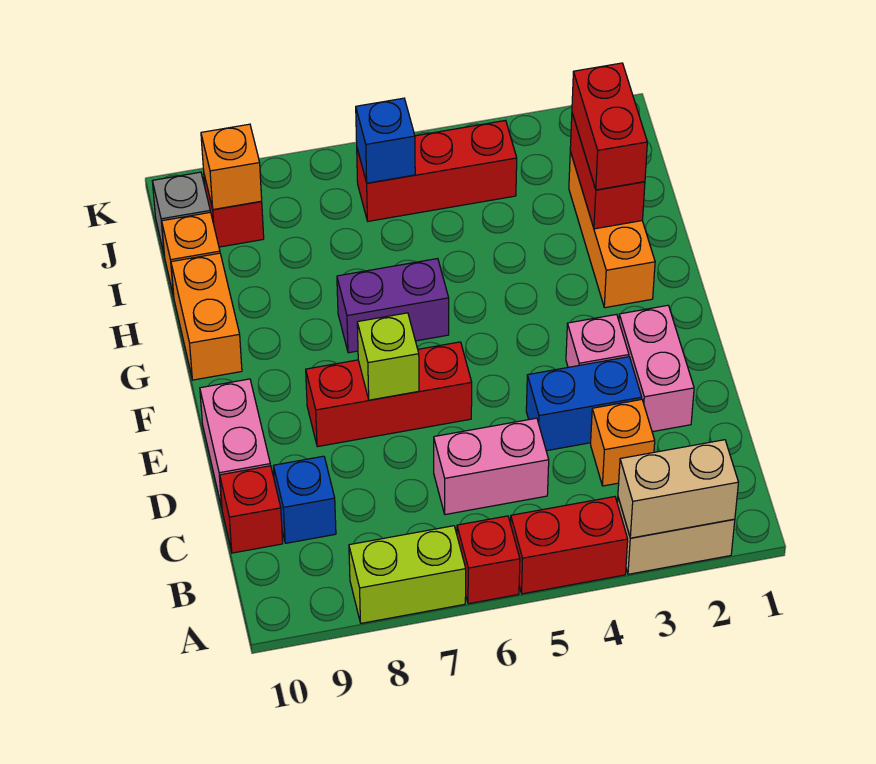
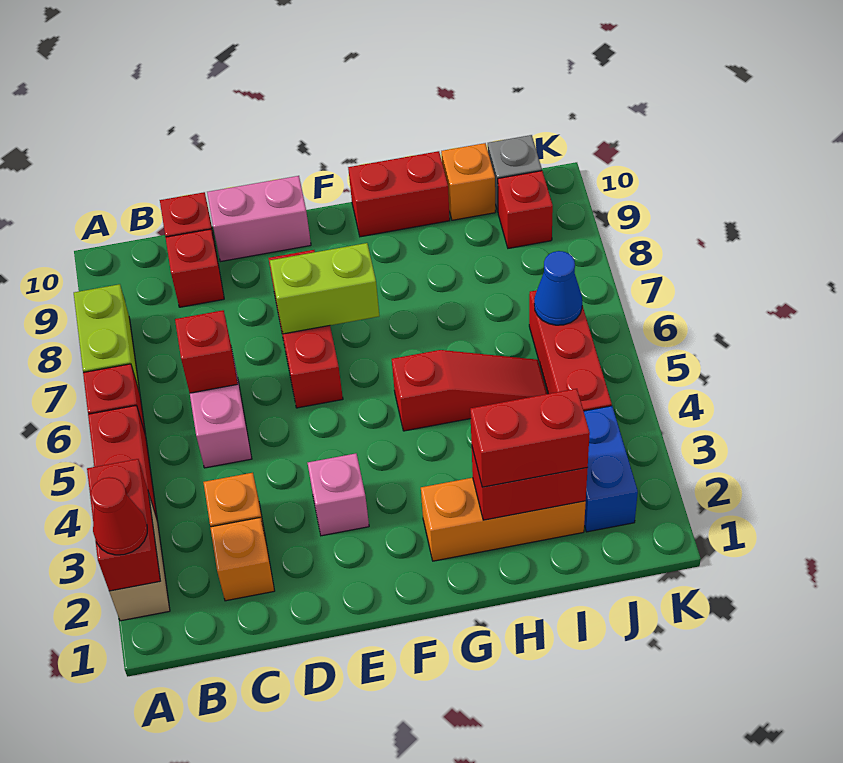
tan 1x2 brick [618,440,738,538] -> red 1x2 brick [87,459,160,591]
none -> red 1x1 cone [91,477,147,555]
none -> red 1x1 brick [175,310,238,393]
blue 1x1 brick [273,456,336,543] -> red 1x1 brick [165,229,224,307]
pink 1x2 brick [619,305,694,432] -> none
blue 1x2 brick [526,357,642,451] -> blue 1x2 brick moved to [584,406,638,532]
lime 1x1 brick [357,313,419,400] -> lime 1x2 brick [270,243,379,334]
none -> red 1x3 slope [392,350,547,431]
purple 1x2 brick [337,259,449,353] -> none
orange 1x2 brick [171,253,242,380] -> red 1x2 brick [348,151,450,237]
blue 1x1 brick [356,98,415,183] -> blue 1x1 cone [534,251,582,325]
orange 1x1 brick [201,124,262,209] -> orange 1x1 brick moved to [210,517,274,601]

